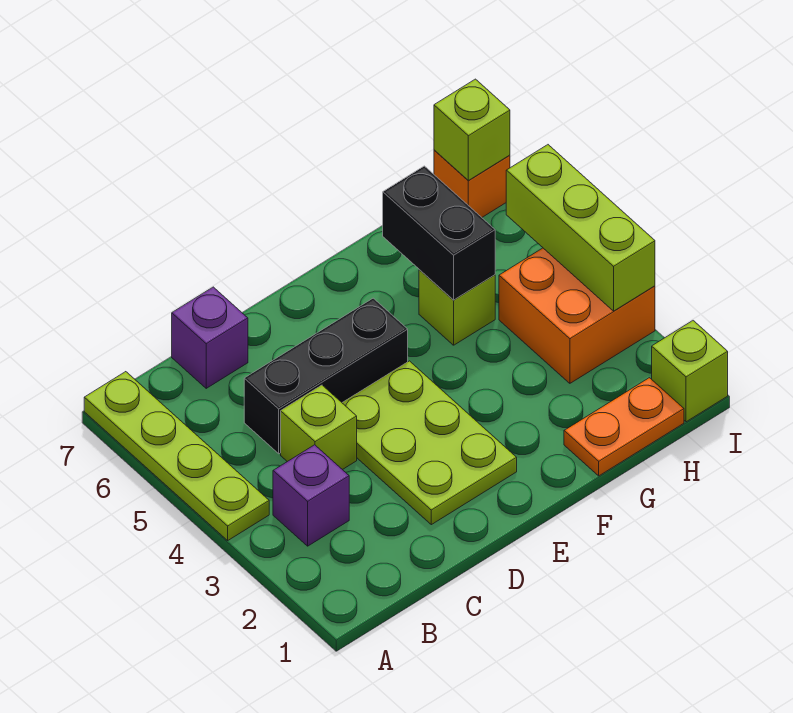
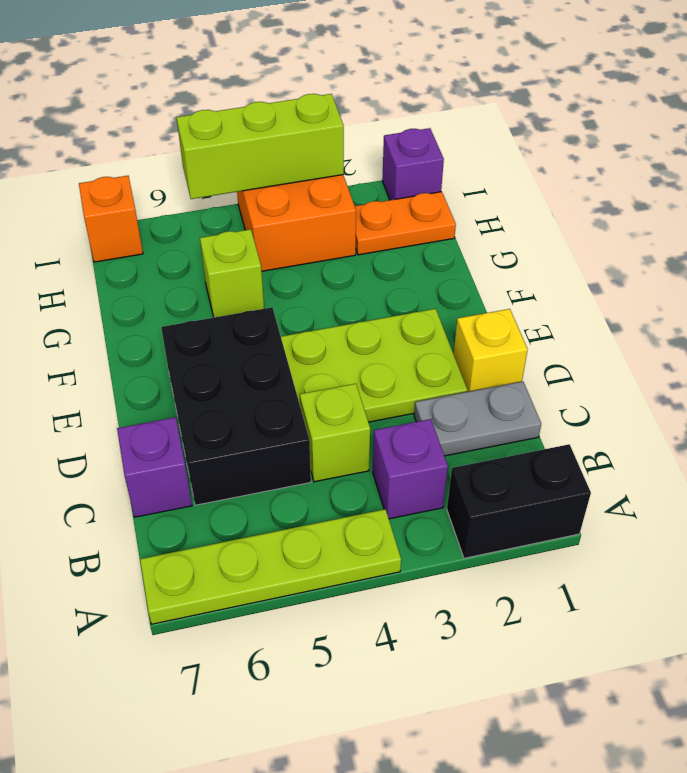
none -> grey 1x2 plate [414,381,541,456]
black 1x3 brick [244,298,408,454] -> black 2x3 brick [161,307,311,505]
none -> yellow 1x1 brick [454,309,528,392]
orange 1x2 plate [564,378,684,476] -> orange 1x2 plate turned to [355,192,456,255]
black 1x2 brick [383,166,495,300] -> black 1x2 brick moved to [447,444,591,558]
lime 1x1 brick [652,321,728,422] -> purple 1x1 brick [382,128,444,200]
lime 1x1 brick [434,79,510,180] -> none

